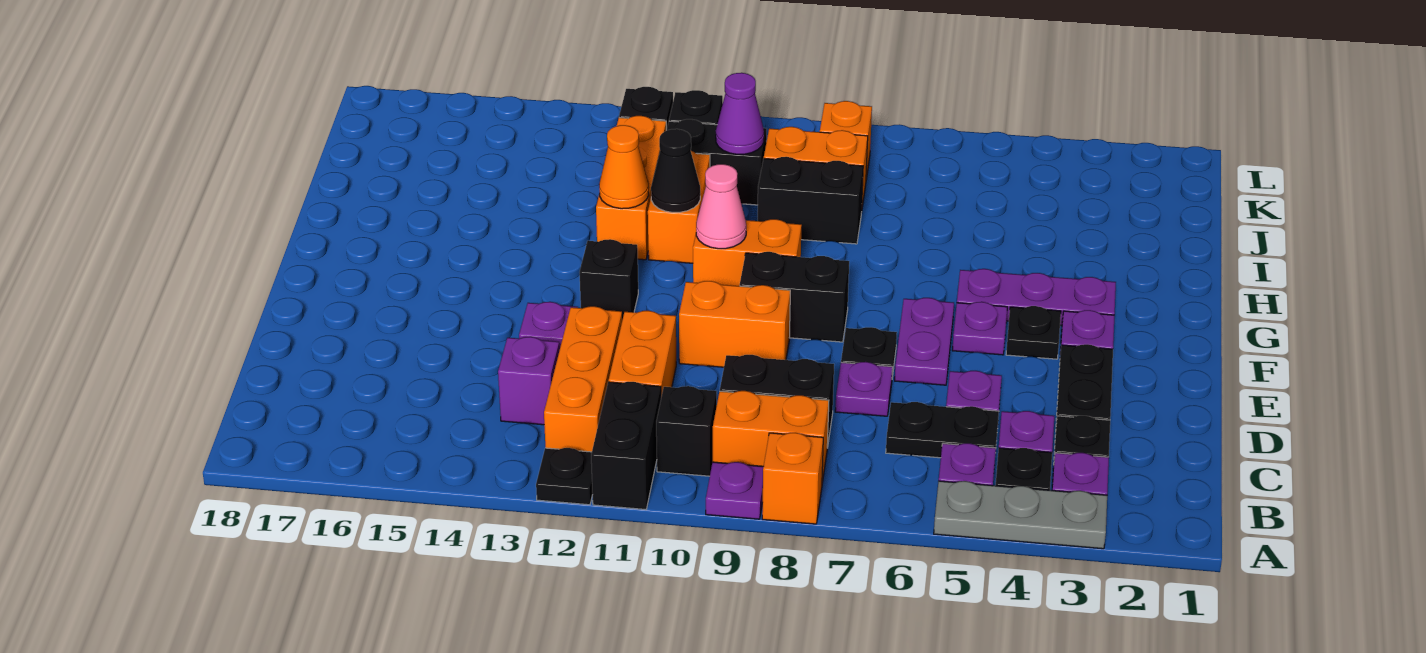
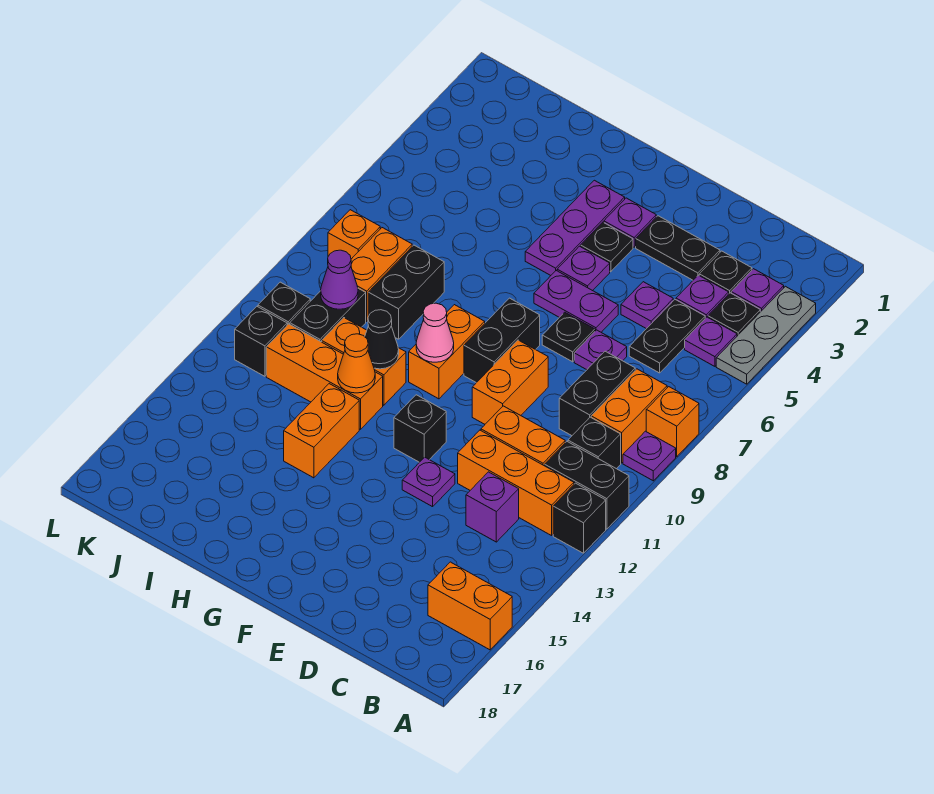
black 1x1 plate [536,448,593,505] -> black 1x1 brick [553,483,606,553]
none -> orange 1x2 brick [428,562,512,650]
none -> orange 1x2 brick [284,384,359,478]

